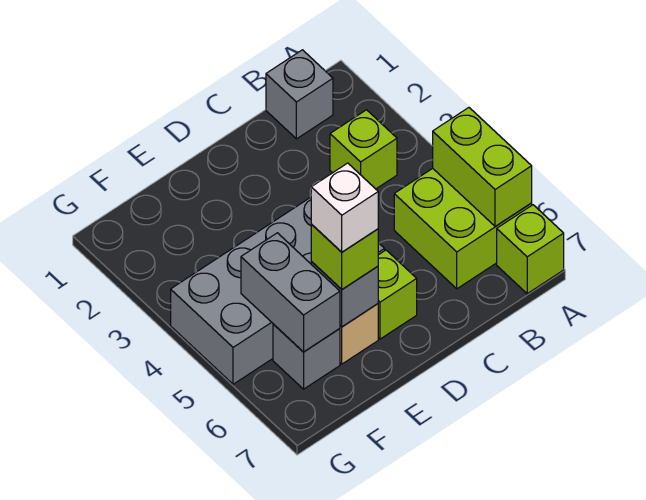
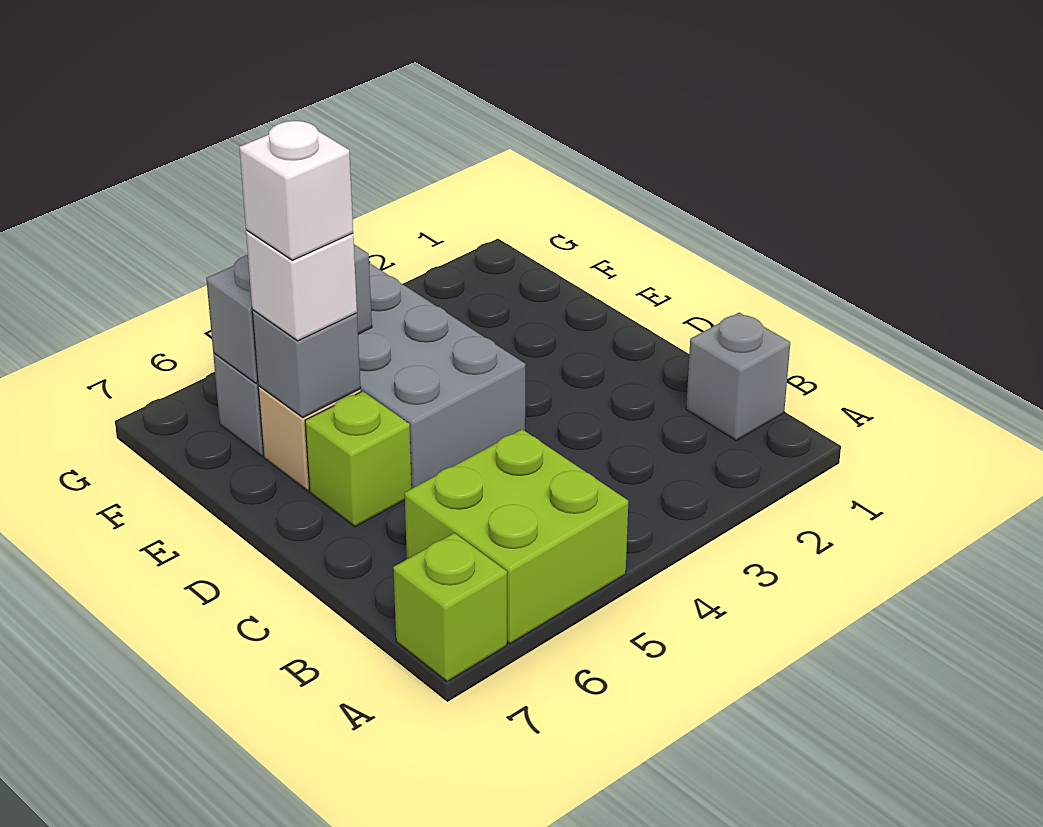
lime 1x2 brick [433,108,532,226] -> none
lime 1x1 brick [330,110,397,189] -> none
lime 1x1 brick [311,224,378,289] -> white 1x1 brick [246,230,357,341]

